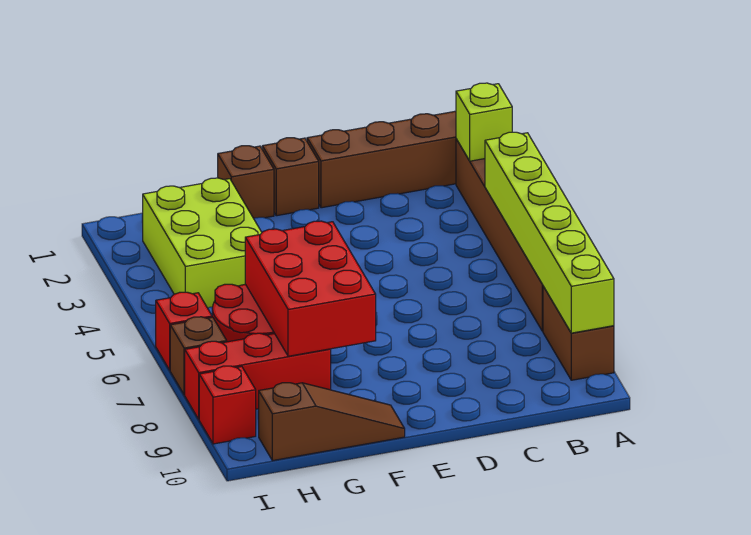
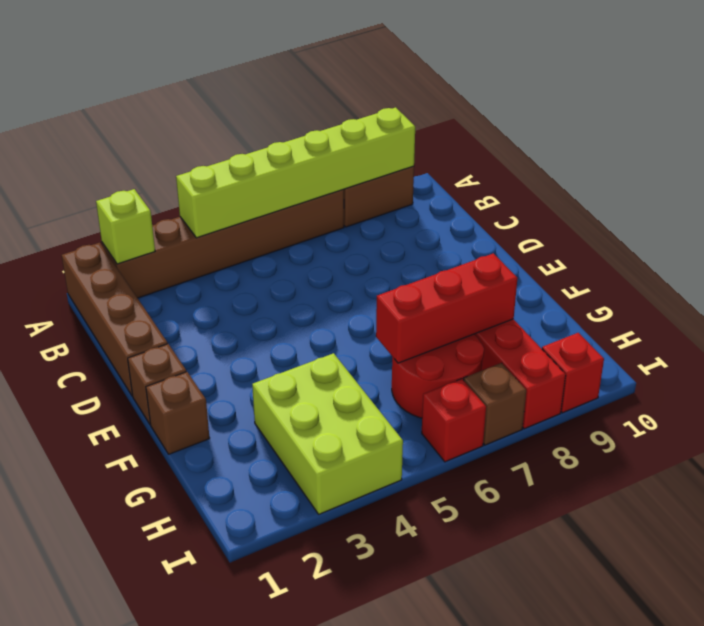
red 2x3 brick [245,221,376,356] -> red 1x3 brick [376,253,518,363]
brown 1x3 slope [258,383,405,461] -> none
lime 2x3 brick [142,178,262,308] -> lime 2x3 brick turned to [252,353,403,514]

